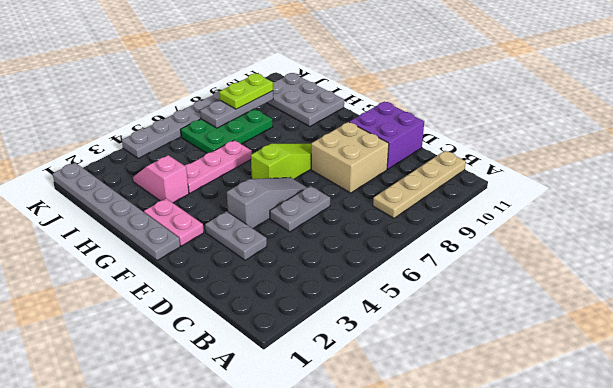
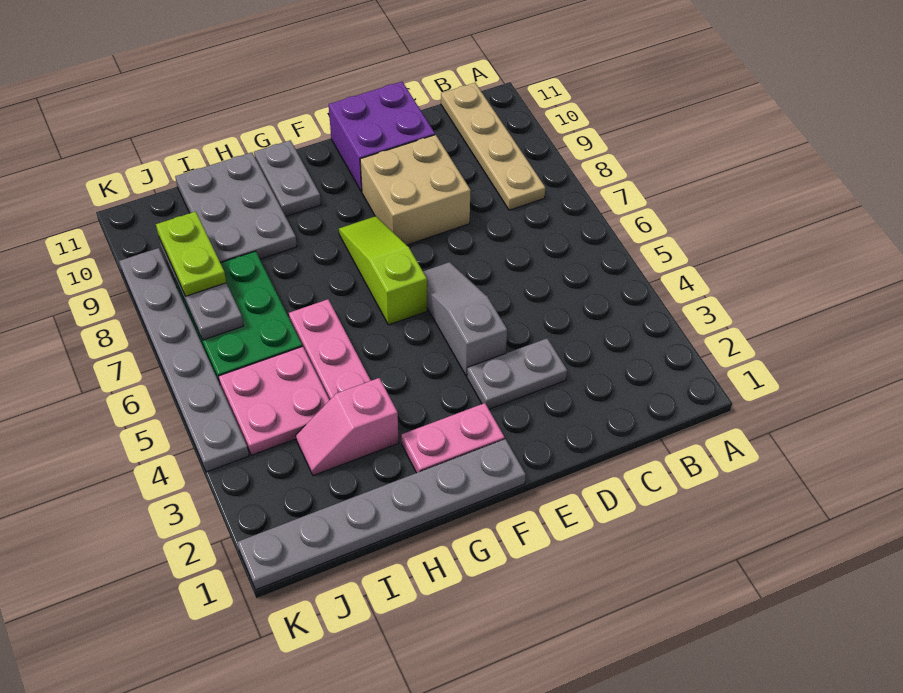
grey 1x2 plate [270,186,330,232] -> grey 1x2 plate moved to [254,140,321,217]
grey 2x3 plate [267,73,344,127] -> grey 2x3 plate turned to [175,152,297,263]
none -> pink 2x2 plate [219,346,329,455]

